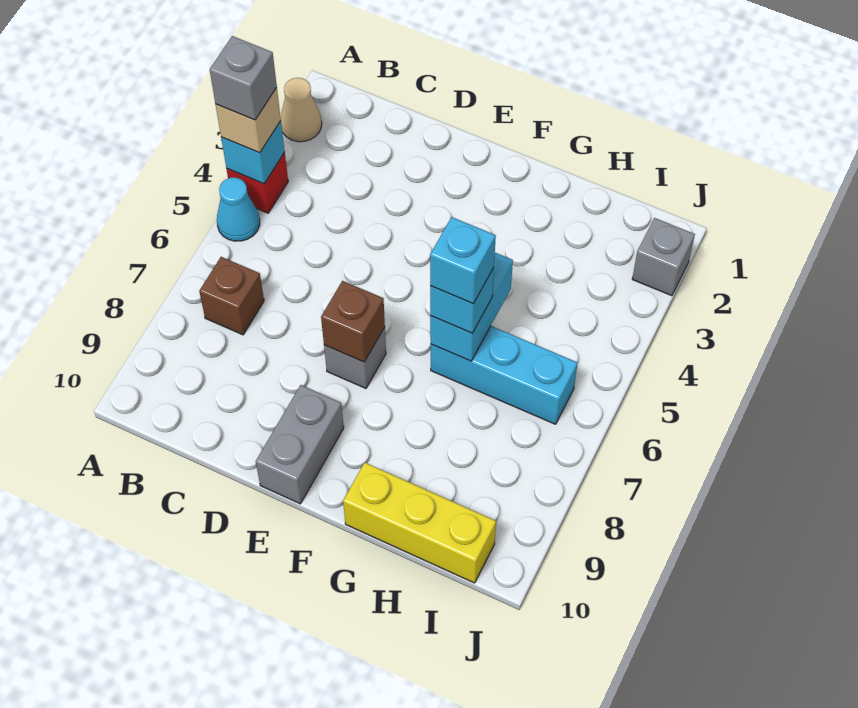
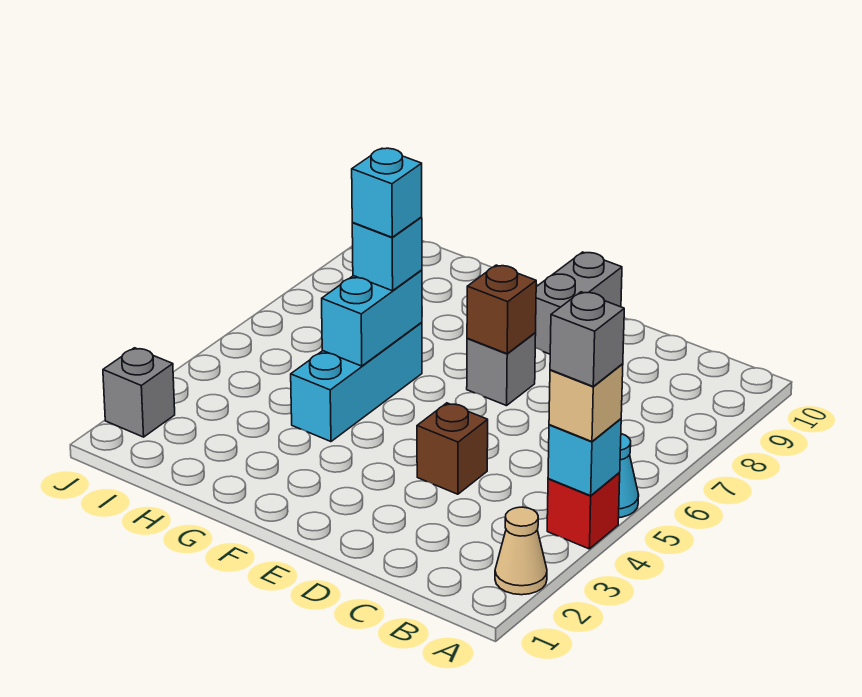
brown 1x1 brick [199,257,264,335] -> brown 1x1 brick moved to [417,403,488,494]
cyan 1x3 brick [431,326,578,424] -> cyan 1x3 brick turned to [291,322,422,442]
yellow 1x3 brick [343,463,496,583] -> none

